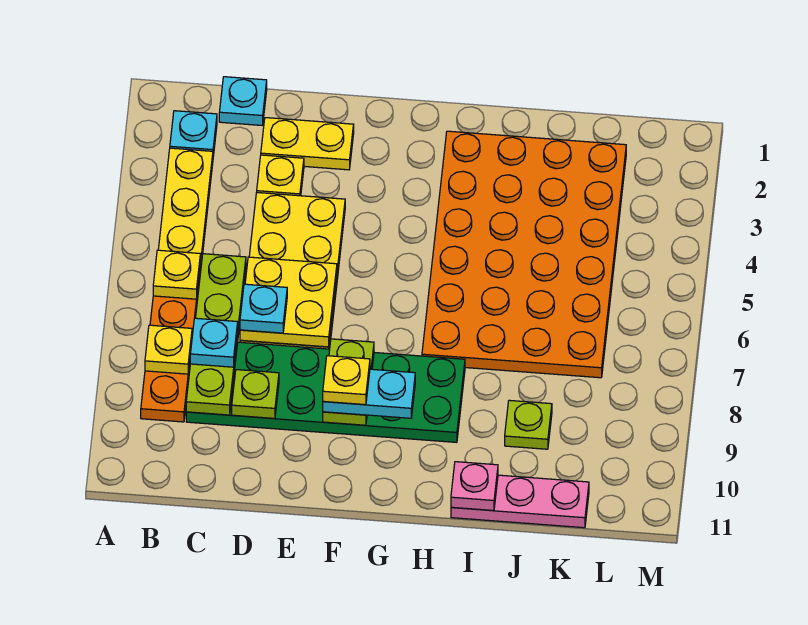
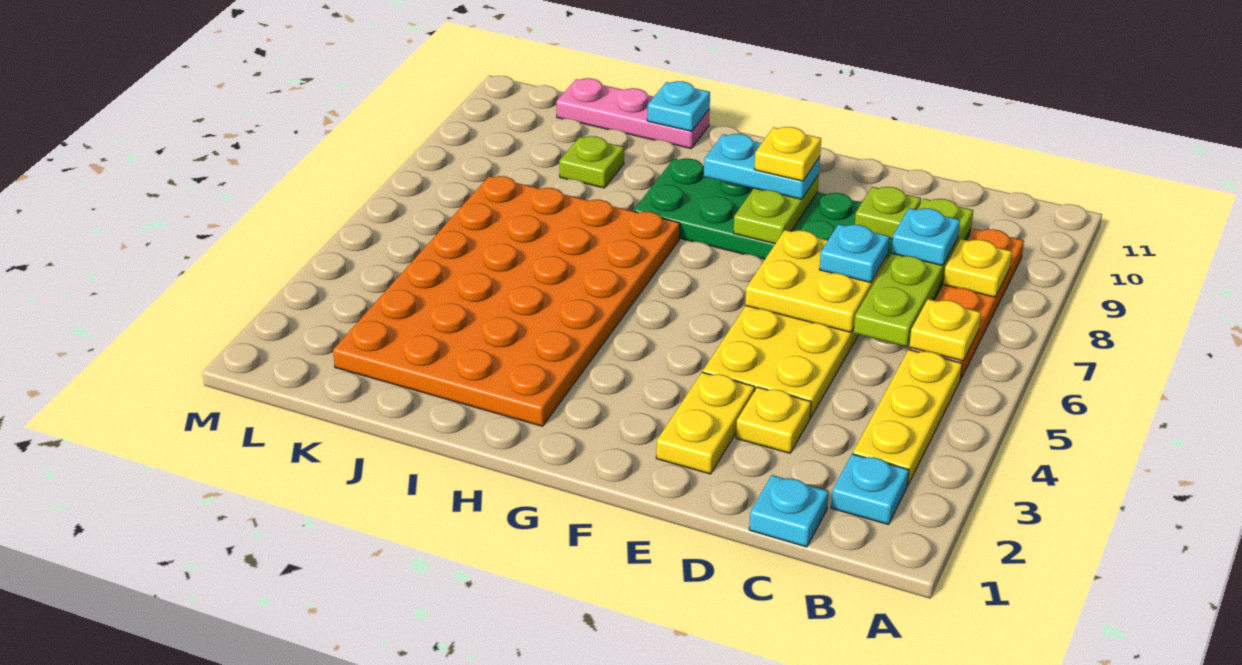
yellow 1x2 plate [261,118,354,170] -> yellow 1x2 plate turned to [656,372,755,474]
pink 1x1 plate [451,462,498,511] -> cyan 1x1 plate [647,81,710,131]

